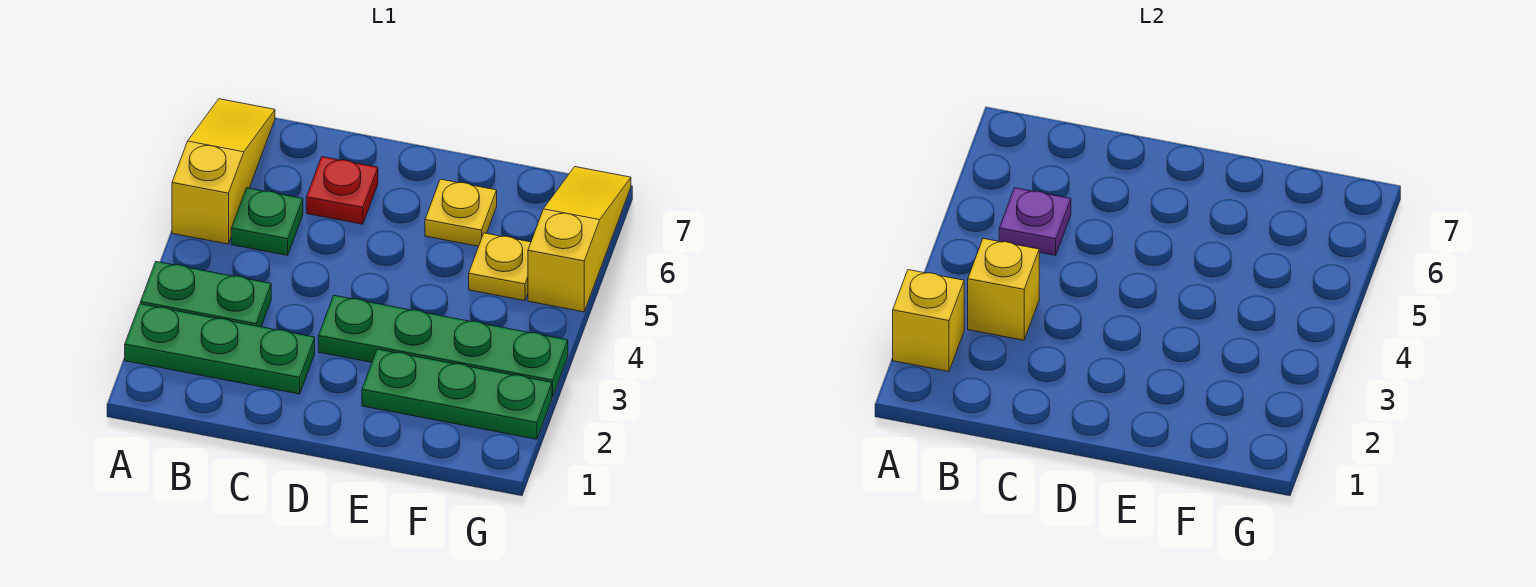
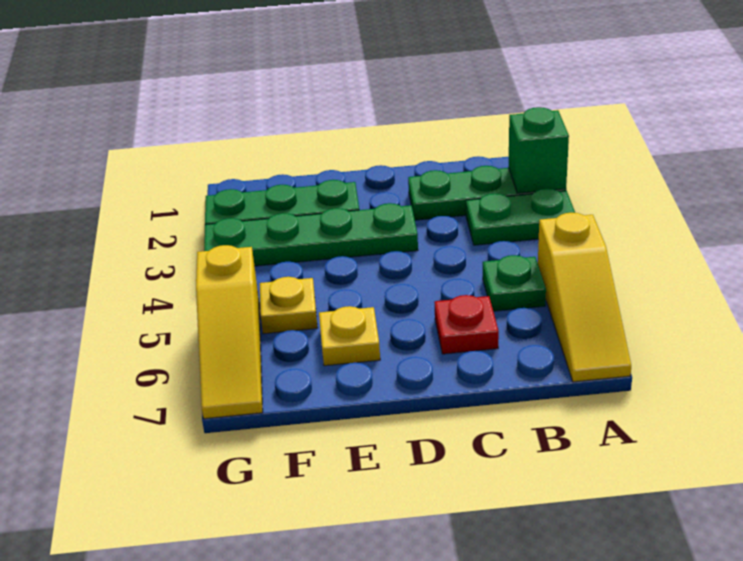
yellow 1x1 brick [893,270,964,371] -> green 1x1 brick [508,107,569,193]
yellow 1x1 brick [968,239,1039,340] -> none
purple 1x1 plate [999,188,1071,255] -> none

